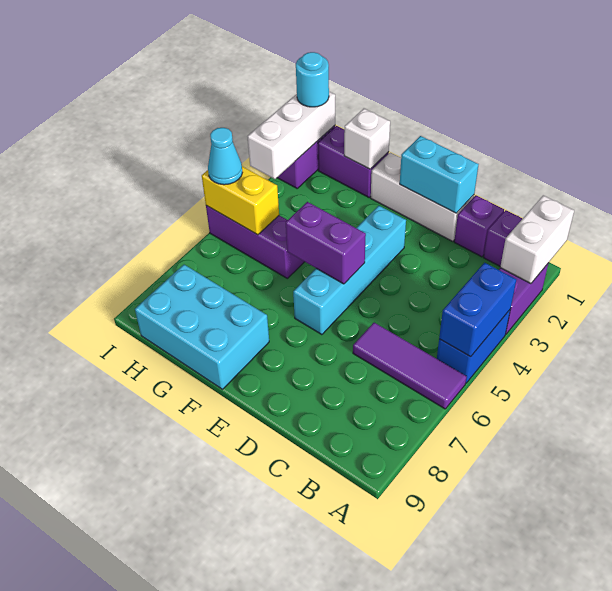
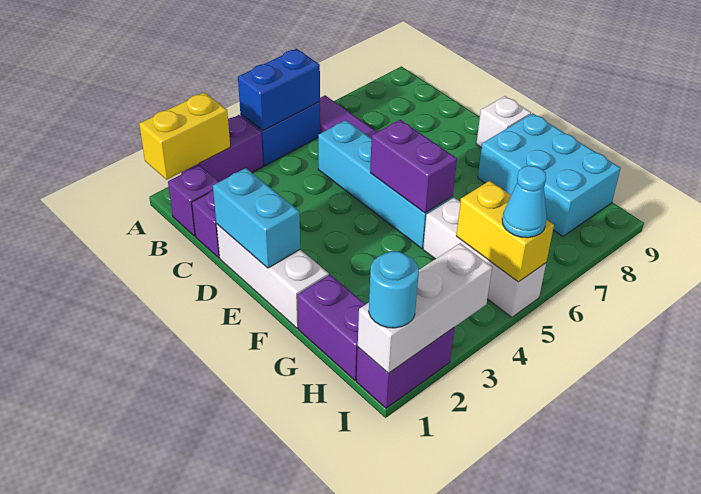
white 1x2 brick [500,195,574,284] -> yellow 1x2 brick [139,93,230,180]
cyan 1x4 brick [293,206,406,335] -> cyan 1x4 brick turned to [318,120,453,249]
white 1x1 brick [344,109,390,169] -> white 1x1 brick moved to [476,96,531,148]
purple 1x3 brick [206,206,304,278] -> white 1x3 brick [423,197,546,317]

